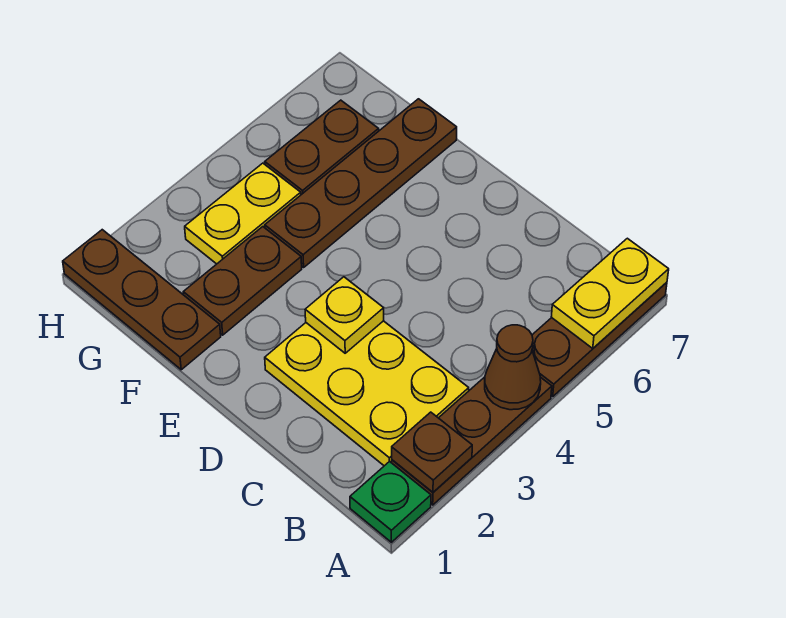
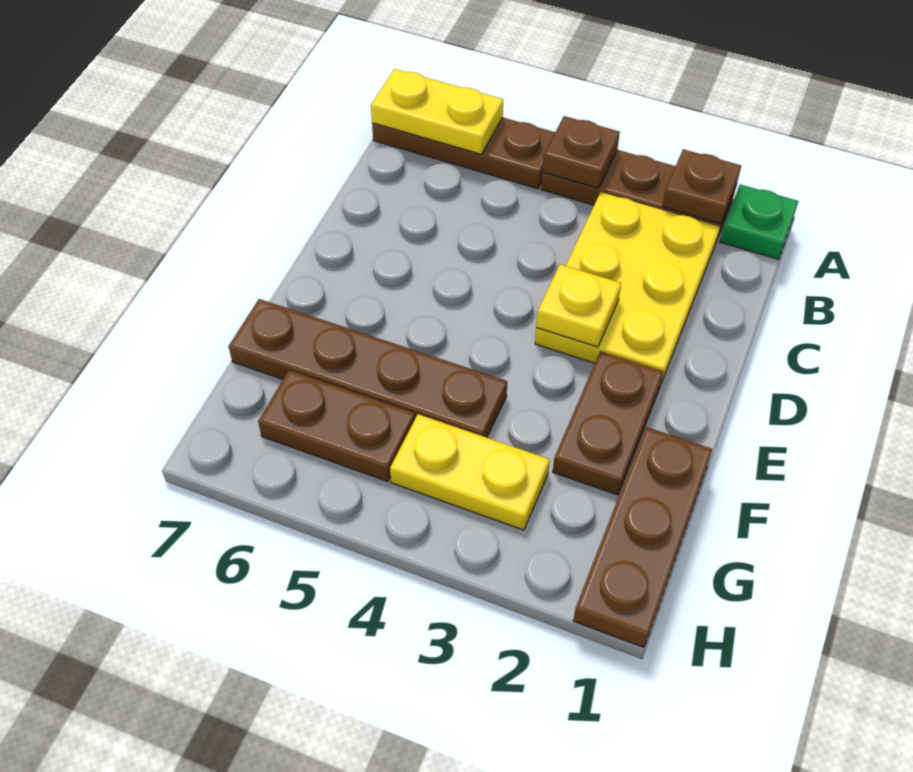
brown 1x1 cone [485,325,541,410] -> brown 1x1 plate [542,116,620,188]
brown 1x2 plate [183,227,302,335] -> brown 1x2 plate turned to [553,351,663,495]

